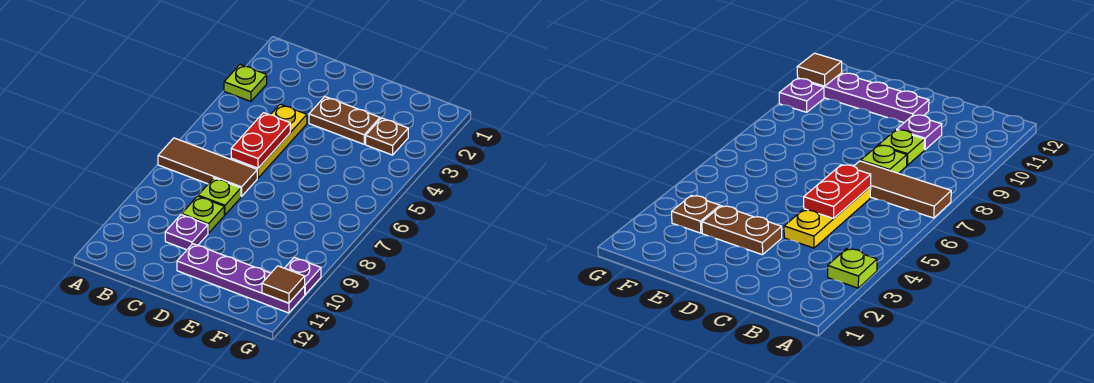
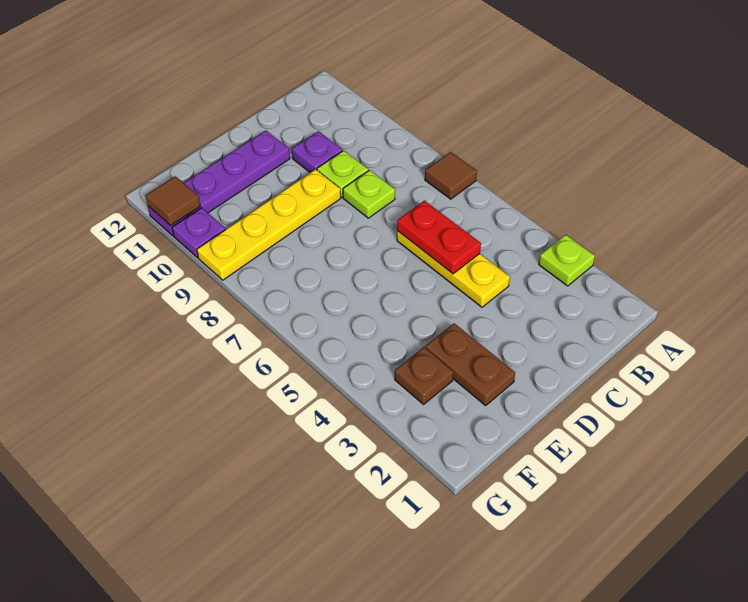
brown 1x3 tile [158,138,257,196] -> brown 1x1 tile [425,152,477,199]
brown 1x2 plate [309,97,380,144] -> brown 1x2 plate turned to [425,323,515,405]
none -> yellow 1x4 plate [197,169,341,280]

